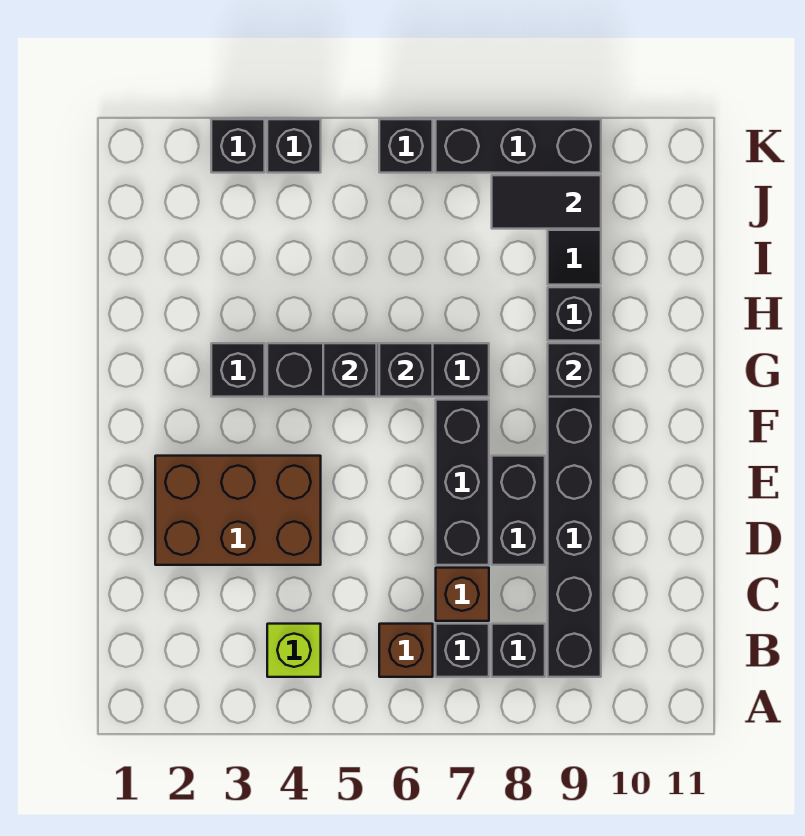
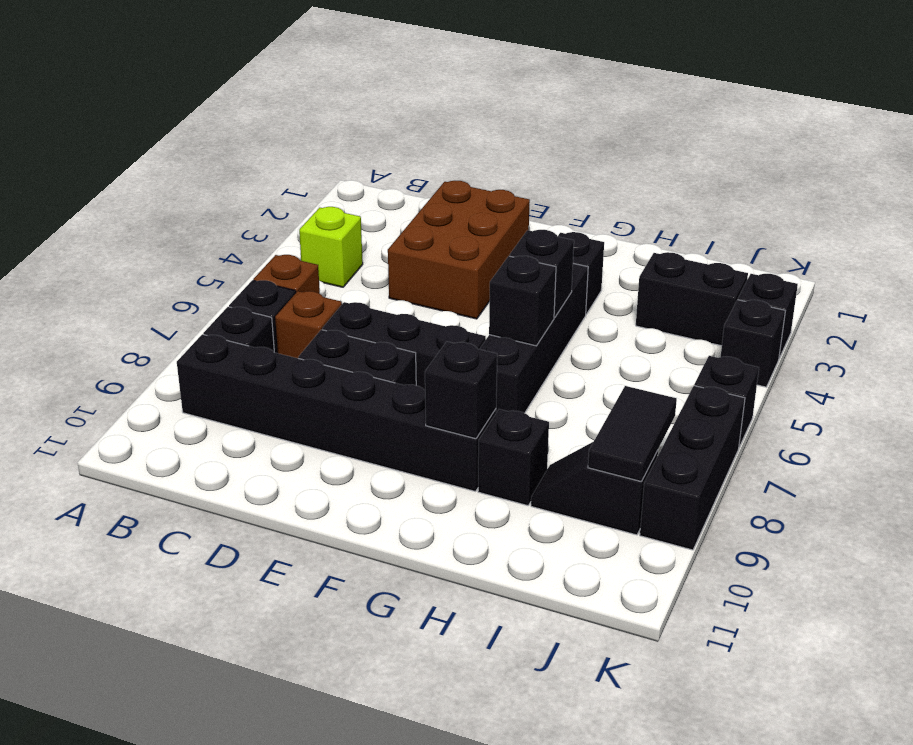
none -> black 1x2 brick [636,252,748,346]

